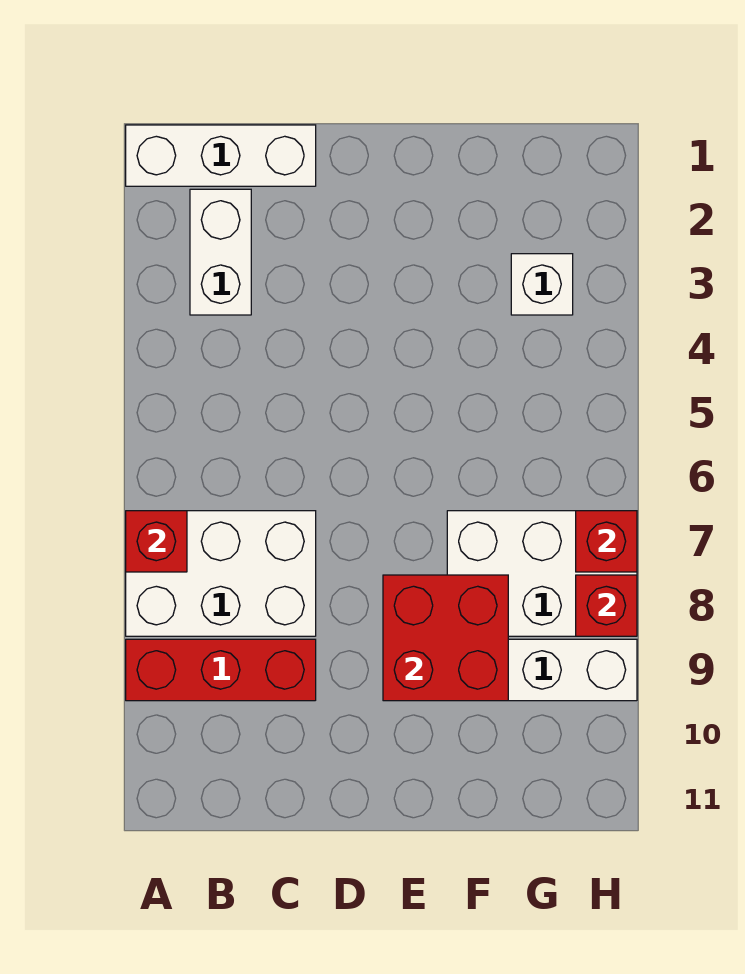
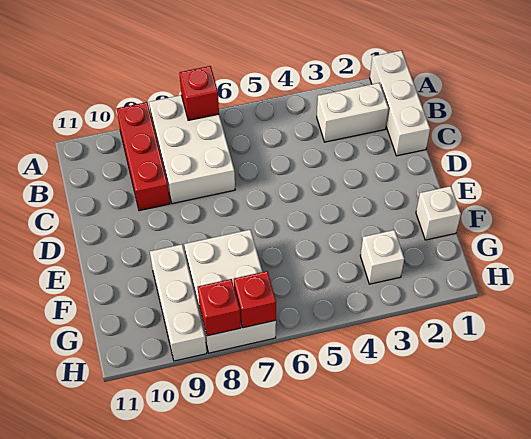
red 2x2 brick [383,575,508,701] -> none
none -> white 1x1 brick [416,186,461,240]

